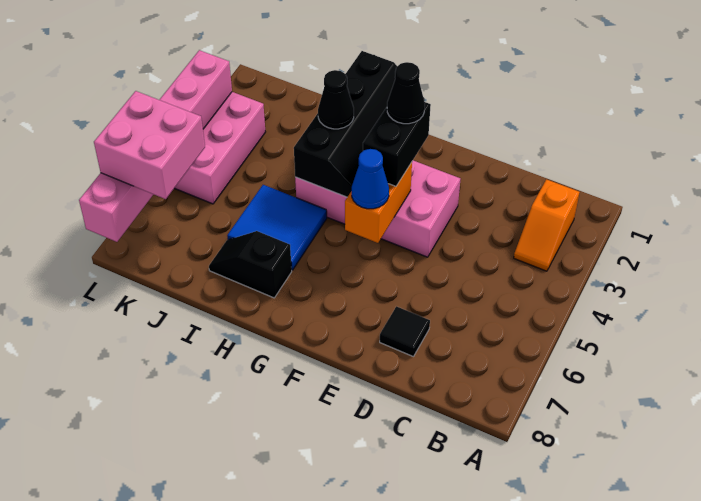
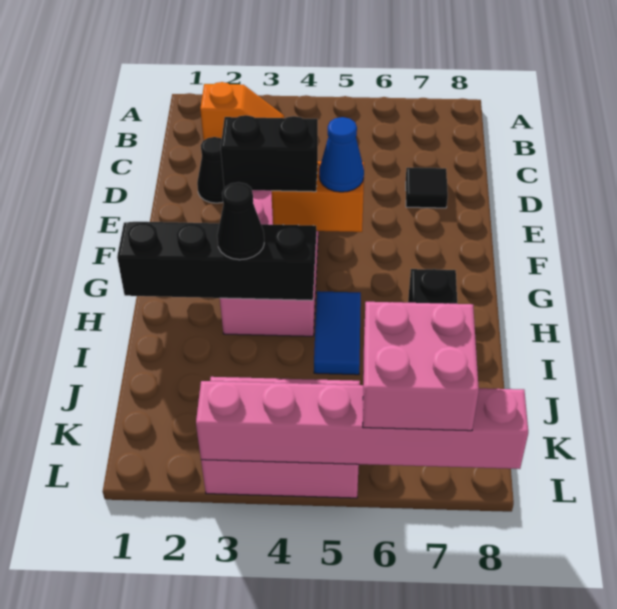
black 1x1 cone [387,62,425,124] -> black 1x1 cone moved to [197,137,224,203]
blue 2x2 tile [227,185,327,270] -> blue 1x2 tile [314,291,361,375]

